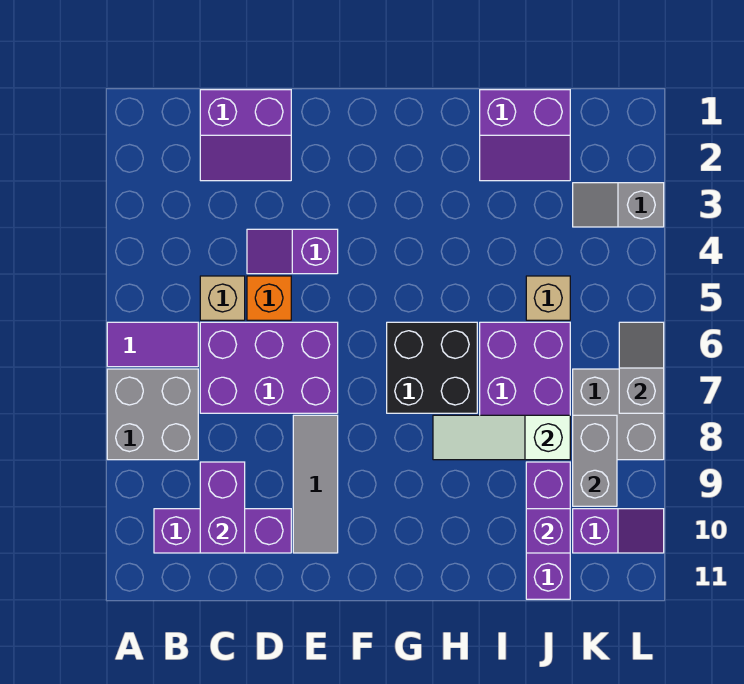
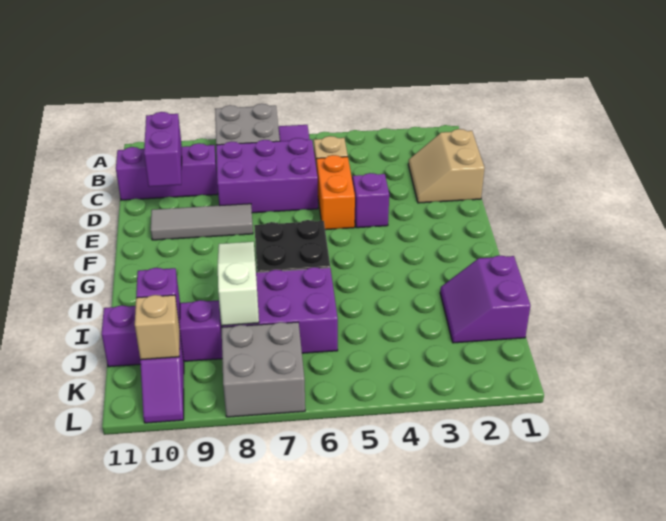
purple 1x3 brick [154,509,291,553] -> purple 1x3 brick turned to [116,143,218,200]
purple 2x2 slope [200,90,291,181] -> tan 2x2 slope [408,129,484,203]
purple 2x3 brick [200,322,338,413] -> purple 2x3 brick turned to [216,138,318,213]
purple 1x2 brick [200,462,245,553] -> purple 1x2 brick turned to [144,112,182,187]
orange 1x1 brick [247,276,291,320] -> orange 1x2 brick [316,155,355,230]
tan 1x1 brick [526,276,570,320] -> tan 1x1 brick moved to [135,295,180,360]
grey 1x2 slope [573,183,664,227] -> none
grey 1x2 brick [573,415,617,506] -> none
grey 1x2 slope [619,322,664,413] -> none

